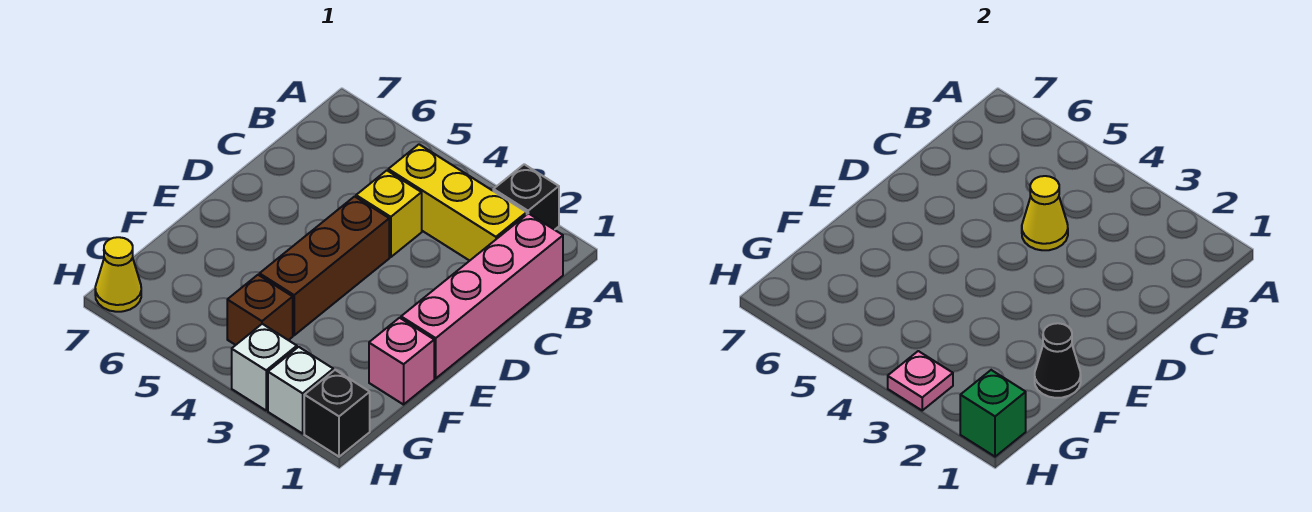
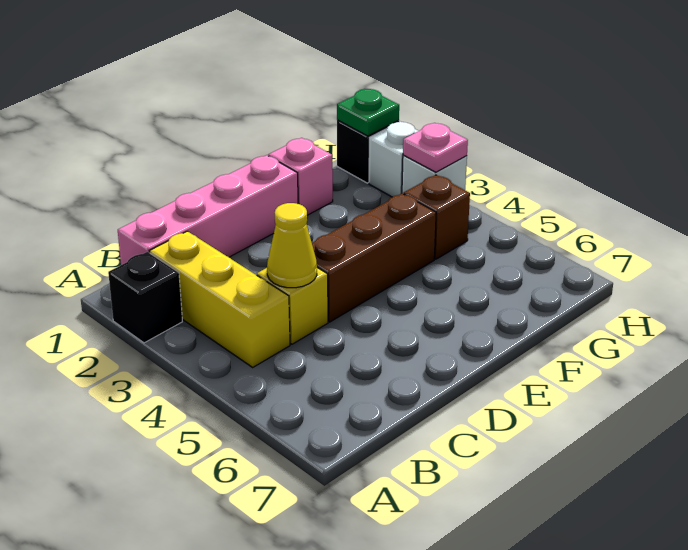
black 1x1 cone [1035,323,1081,398] -> none
green 1x1 brick [960,370,1026,457] -> green 1x1 plate [337,89,399,136]
yellow 1x1 cone [95,237,141,312] -> none

